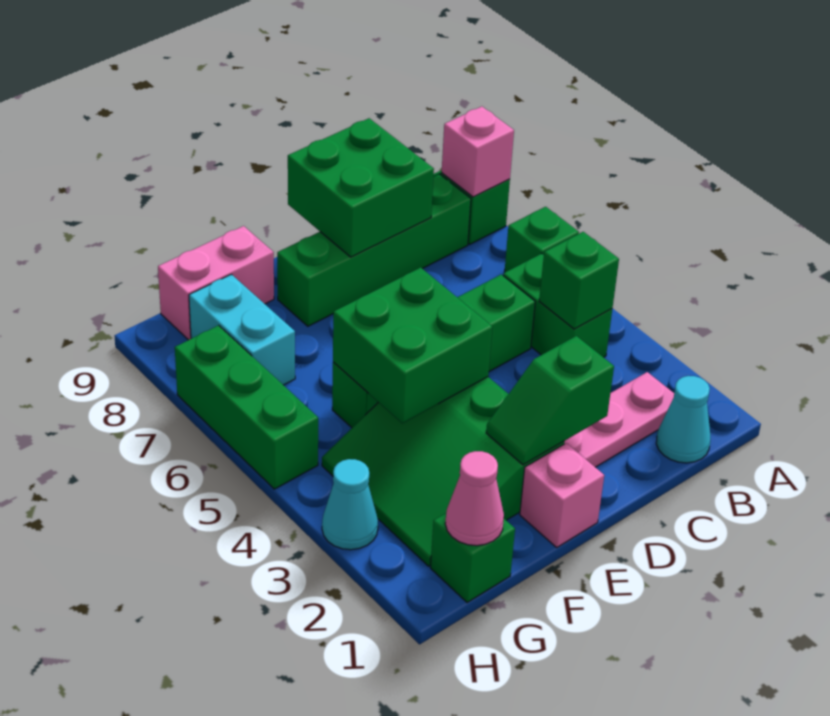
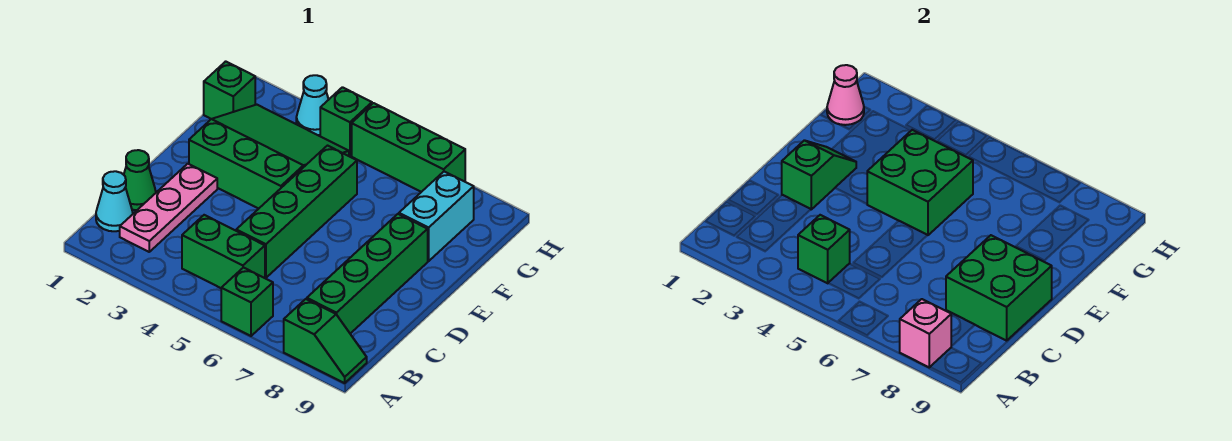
none -> green 1x1 cone [124,150,156,210]
pink 1x1 brick [520,443,604,547] -> none
pink 1x2 brick [158,226,274,340] -> none
cyan 1x2 brick [189,274,295,385] -> cyan 1x2 brick turned to [399,172,474,261]
none -> green 1x1 brick [320,87,372,156]

